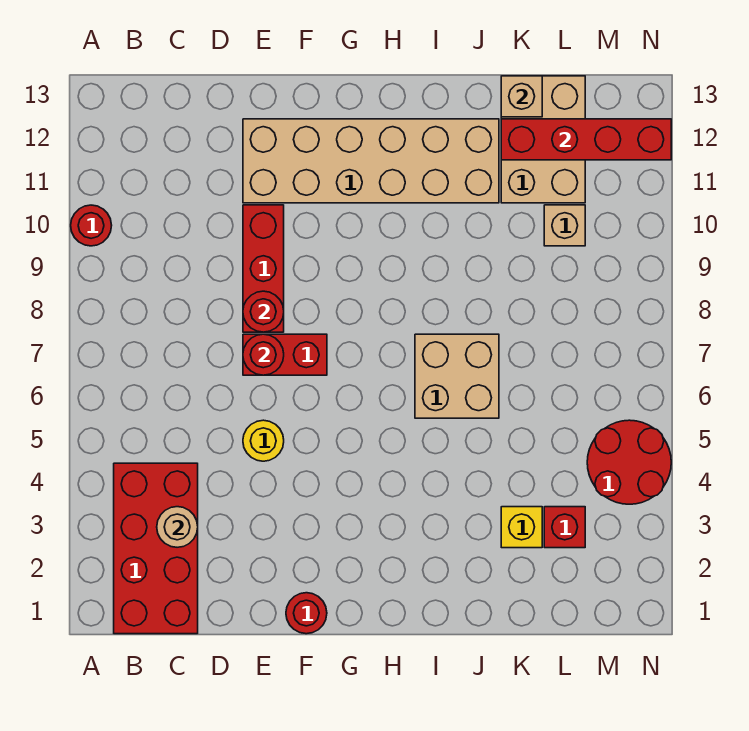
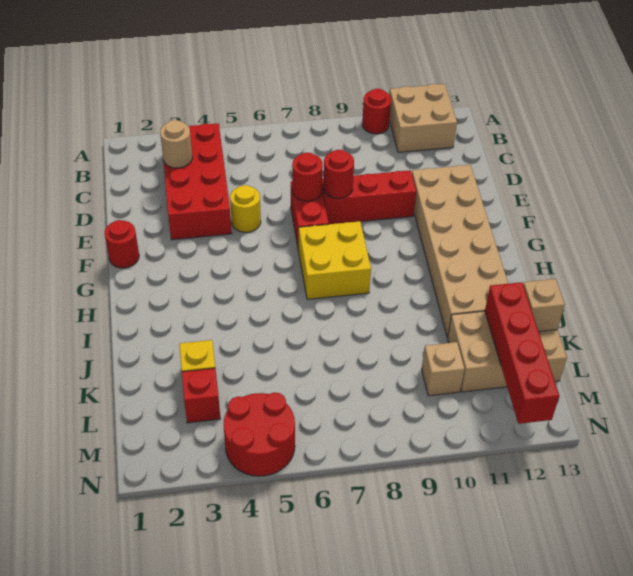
red 2x4 brick [114,463,198,634] -> red 2x4 brick turned to [163,123,232,240]
none -> yellow 2x2 brick [299,221,371,299]
tan 2x2 brick [415,334,499,418] -> tan 2x2 brick moved to [389,84,457,152]

